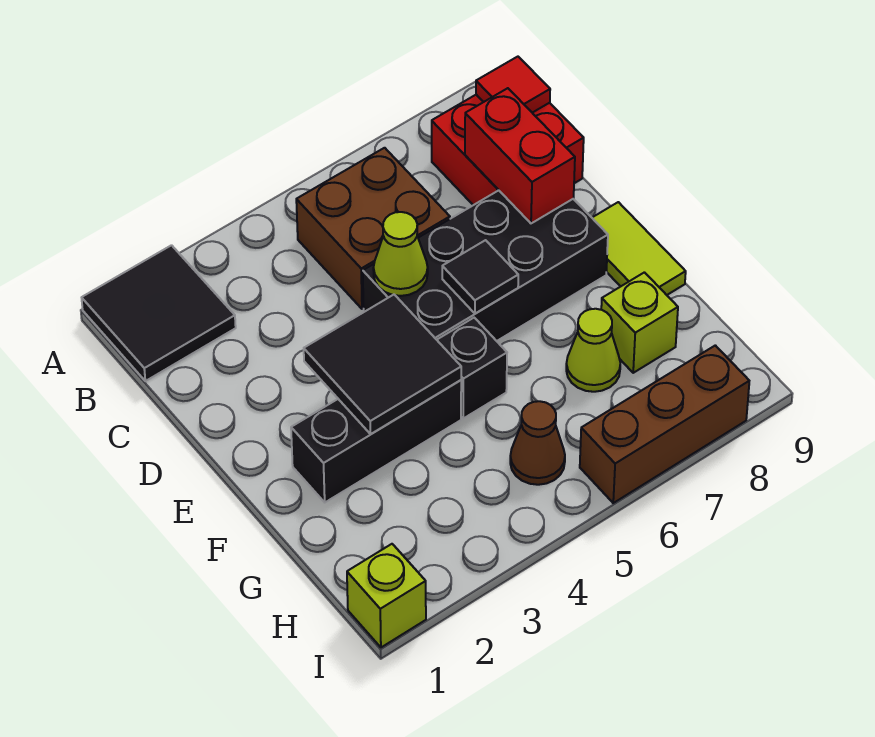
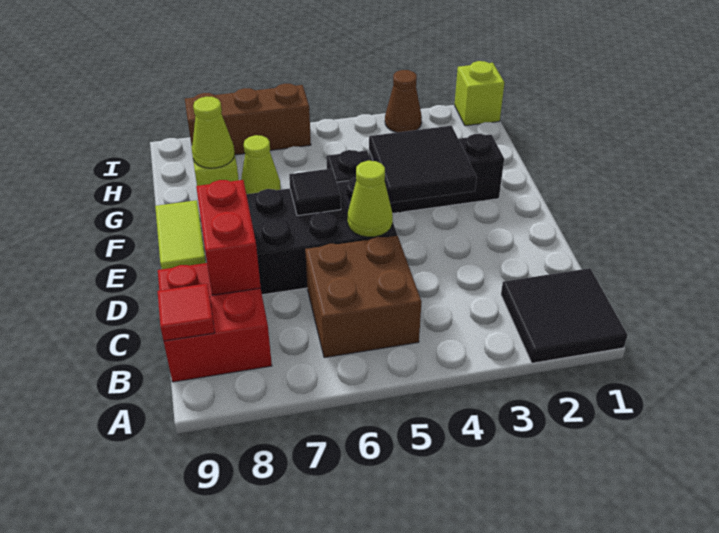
none -> lime 1x1 cone [192,97,235,168]
brown 1x1 cone [510,401,565,485] -> brown 1x1 cone moved to [385,70,422,132]

